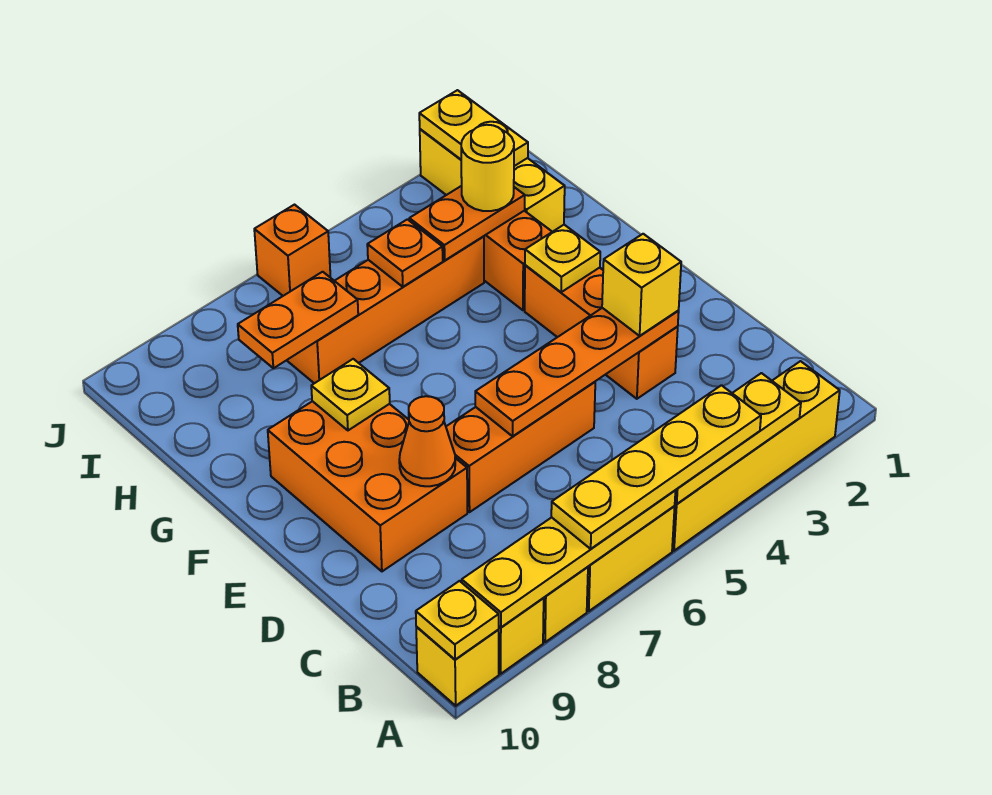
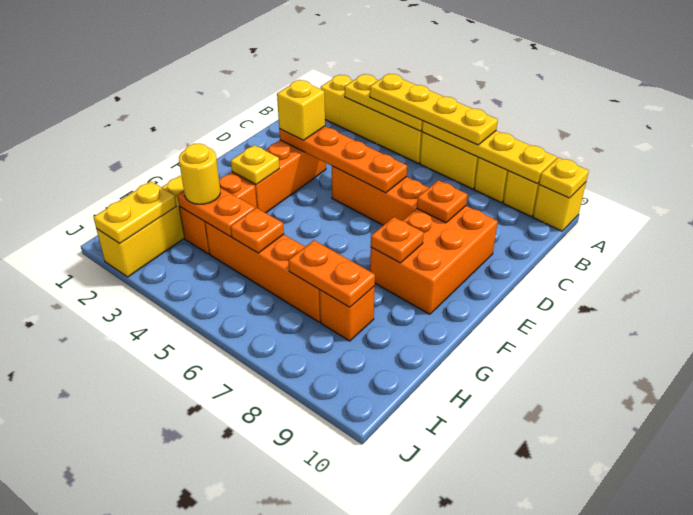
orange 1x1 cone [399,396,455,486] -> orange 1x1 plate [417,180,468,223]
yellow 1x1 plate [311,359,390,430] -> orange 1x1 plate [371,217,424,263]
orange 1x1 brick [254,205,330,296] -> orange 1x1 brick moved to [320,286,375,341]

